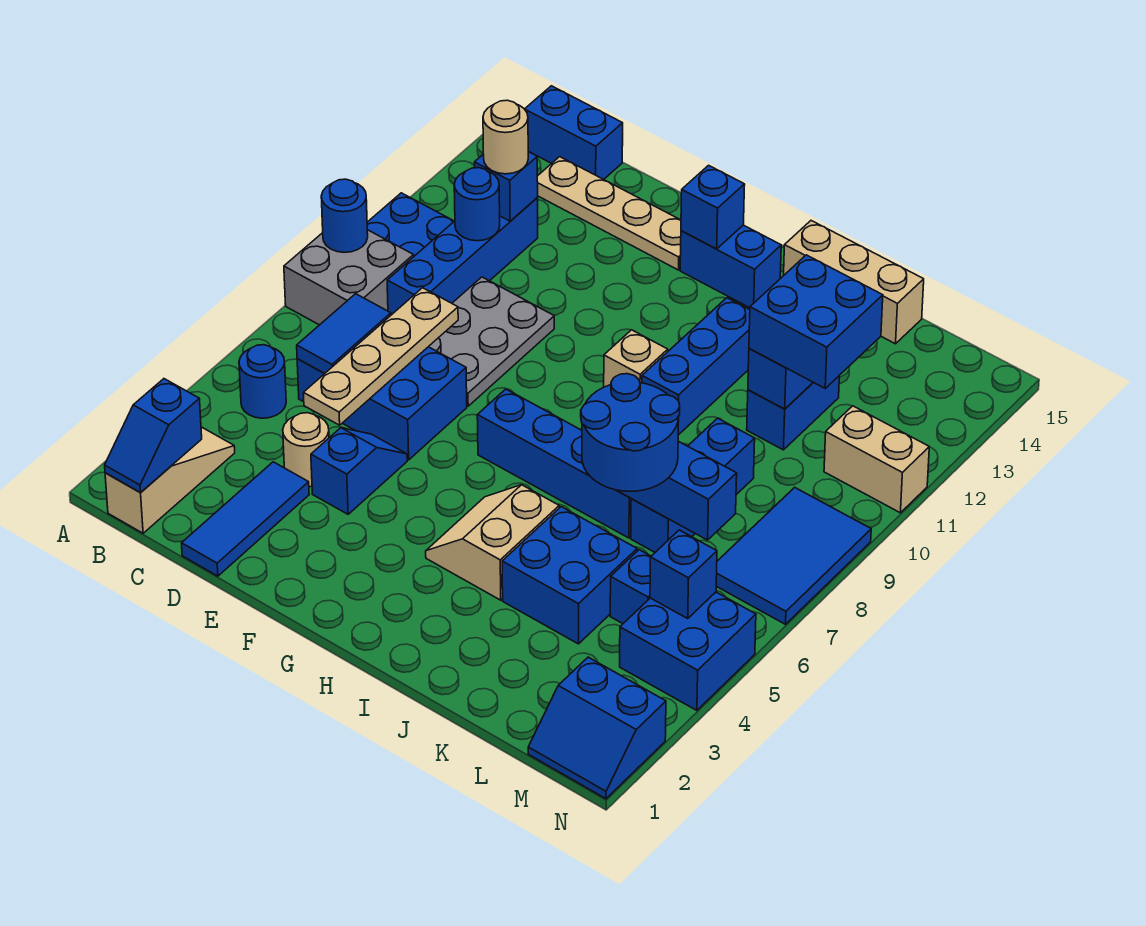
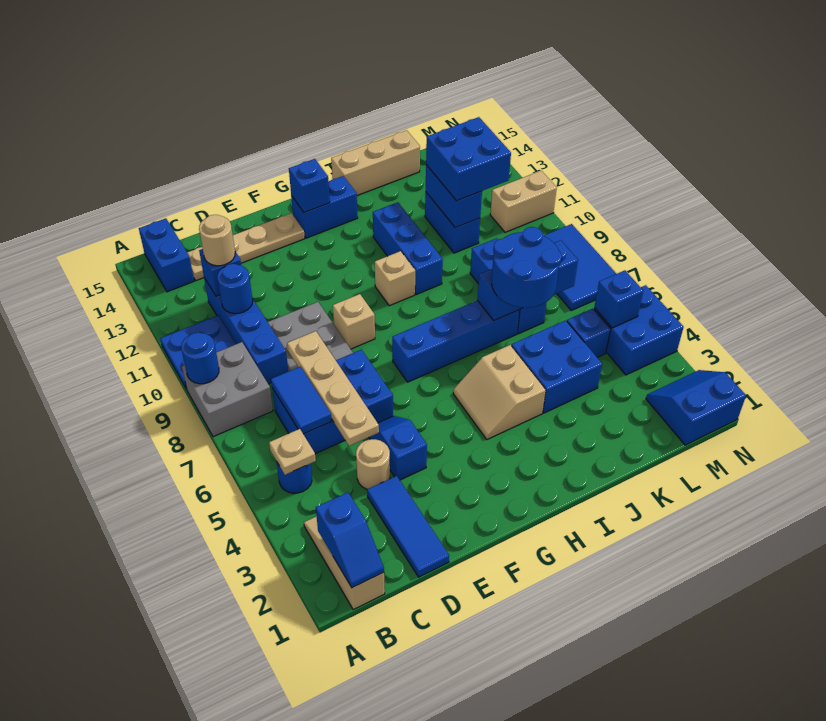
none -> tan 1x1 plate [269,429,316,475]
blue 1x2 brick [525,86,623,179] -> blue 1x2 brick turned to [139,218,194,292]
none -> tan 1x1 brick [333,294,375,349]
blue 2x2 slope [528,657,666,799] -> blue 2x2 slope turned to [646,370,746,445]

